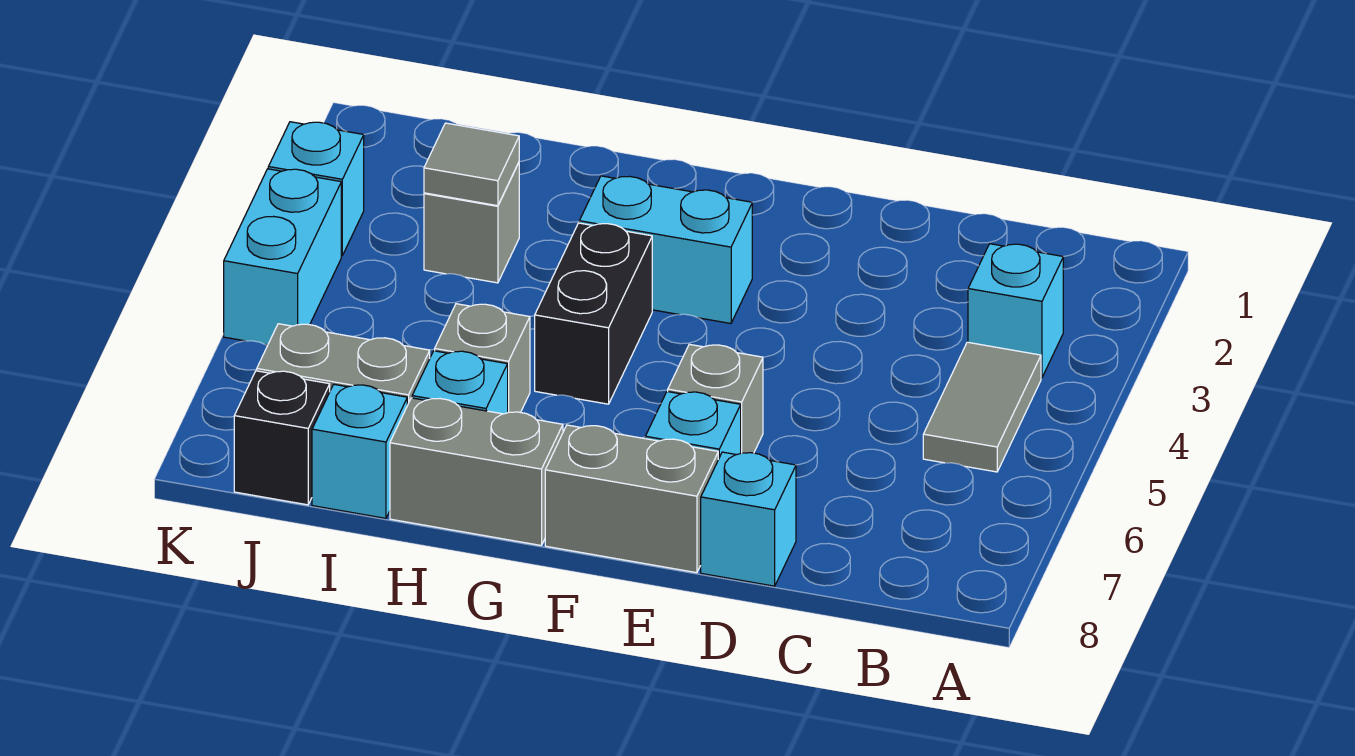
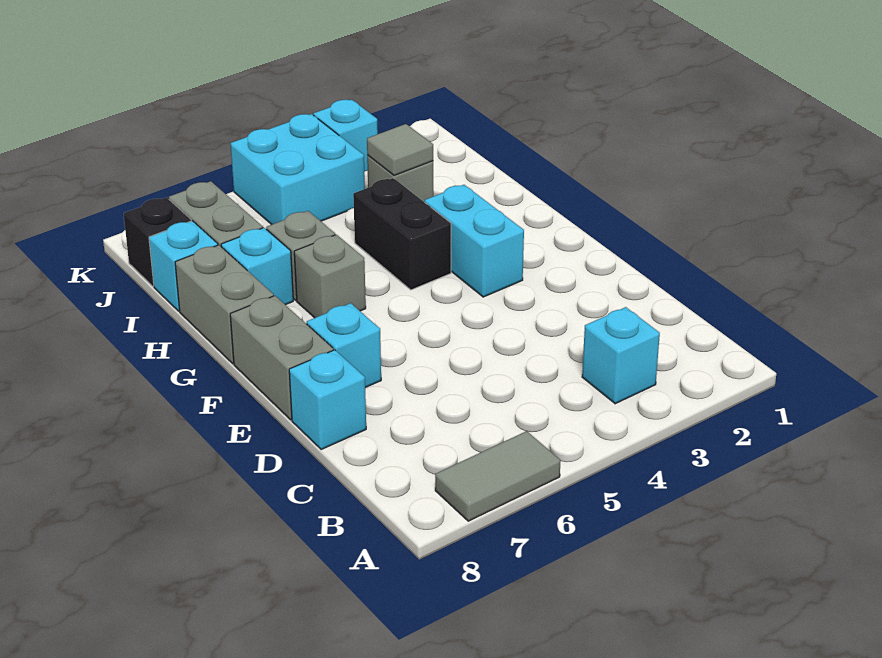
grey 1x2 tile [923,342,1041,472] -> grey 1x2 tile moved to [435,431,561,521]
grey 1x1 brick [668,344,763,453] -> grey 1x1 brick moved to [294,235,366,318]
black 1x2 brick [535,223,652,404] -> black 1x2 brick turned to [353,178,451,290]
cyan 1x2 brick [224,169,341,345] -> cyan 2x2 brick [230,114,365,225]

